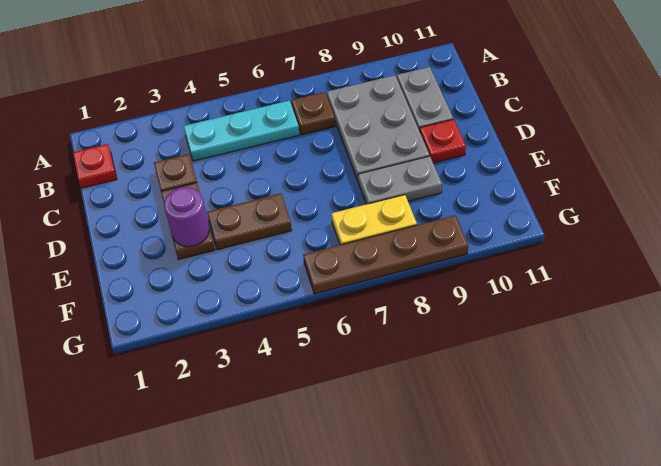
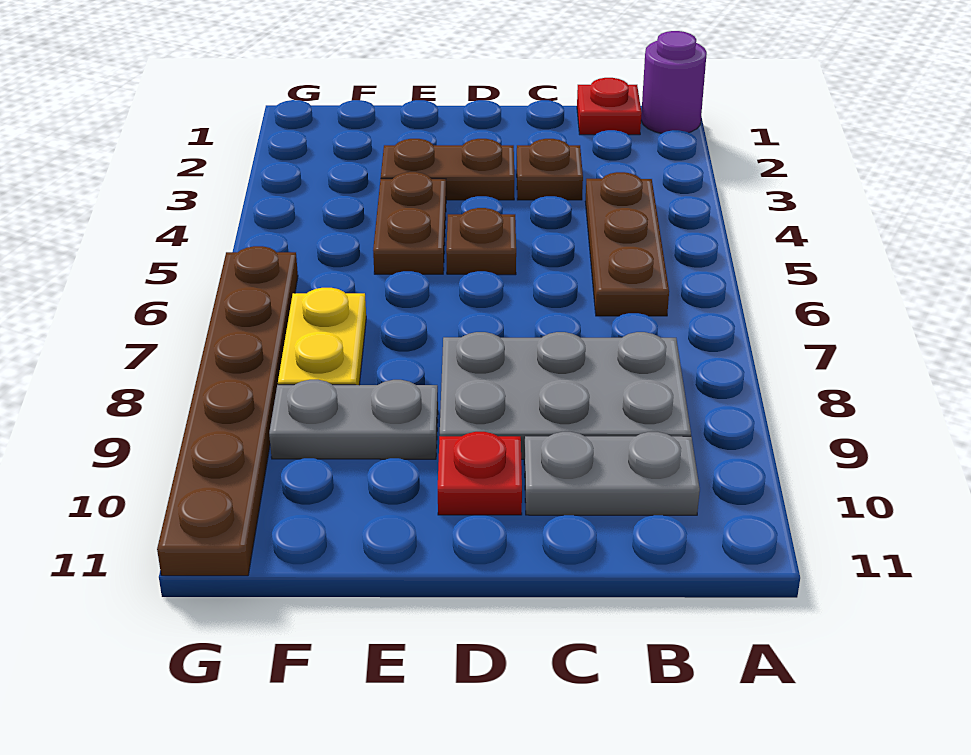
cyan 1x3 plate [184,101,300,161] -> brown 1x3 plate [585,172,669,316]
brown 1x1 plate [291,92,335,135] -> brown 1x1 plate moved to [446,208,516,275]
purple 1x1 round brick [164,187,209,247] -> purple 1x1 round brick moved to [641,31,707,133]
grey 1x2 plate [358,156,442,204] -> grey 1x2 plate turned to [269,380,438,459]
brown 1x4 plate [303,215,468,294] -> brown 1x6 plate [157,246,298,576]

